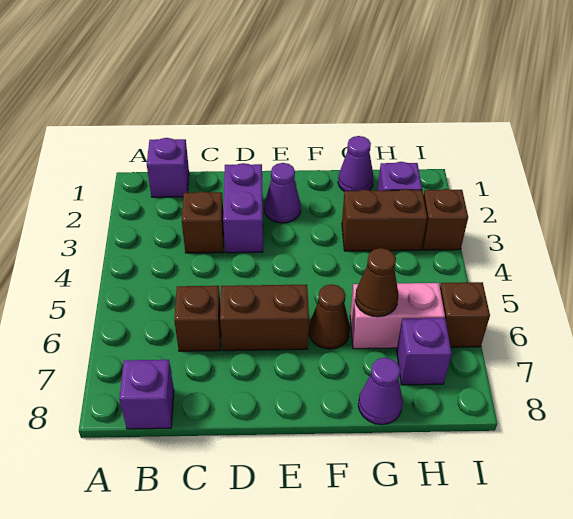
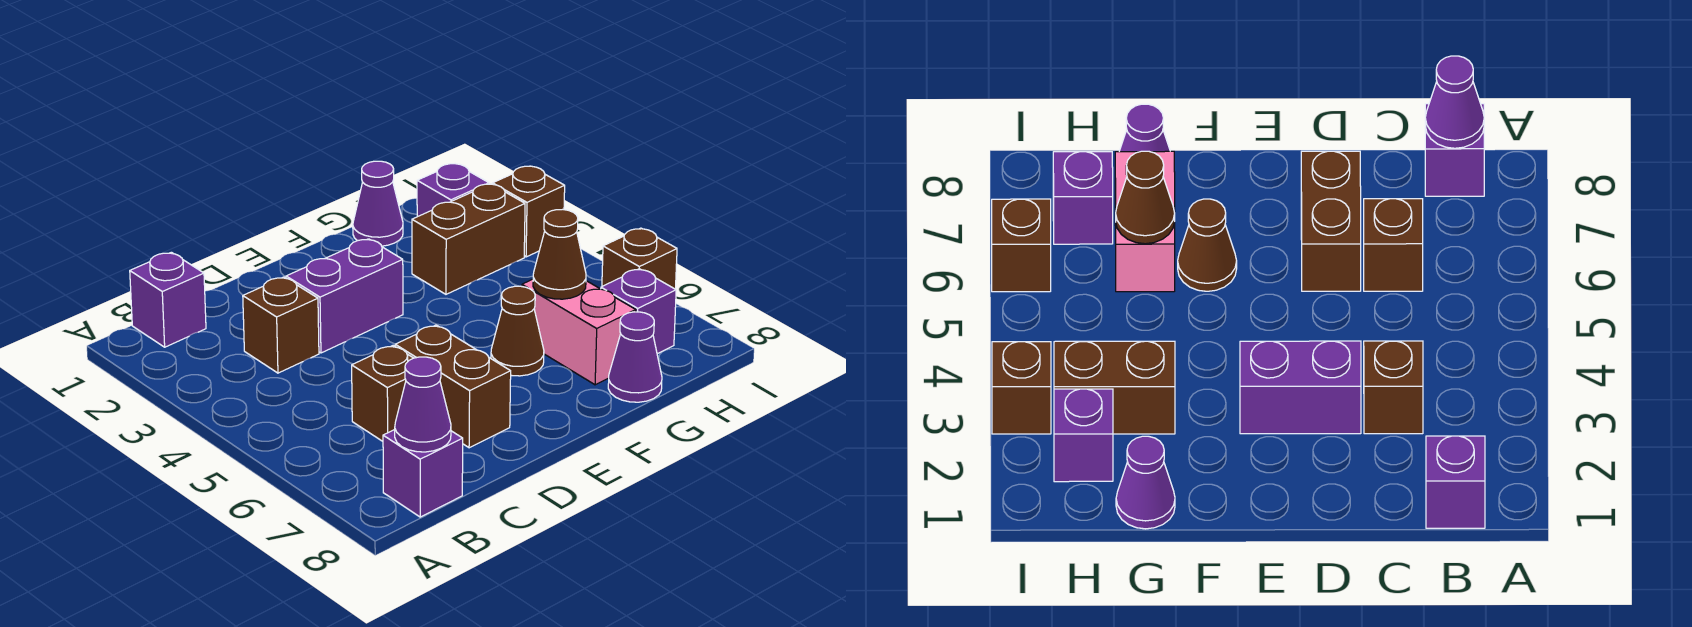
purple 1x2 brick [223,163,263,253] -> purple 1x2 brick turned to [286,239,403,353]
brown 1x2 brick [220,285,309,351] -> brown 1x2 brick turned to [395,325,511,448]
purple 1x1 cone [264,163,301,223] -> purple 1x1 cone moved to [395,357,451,452]
pink 1x2 brick [350,283,445,349] -> pink 1x2 brick turned to [522,279,636,385]

